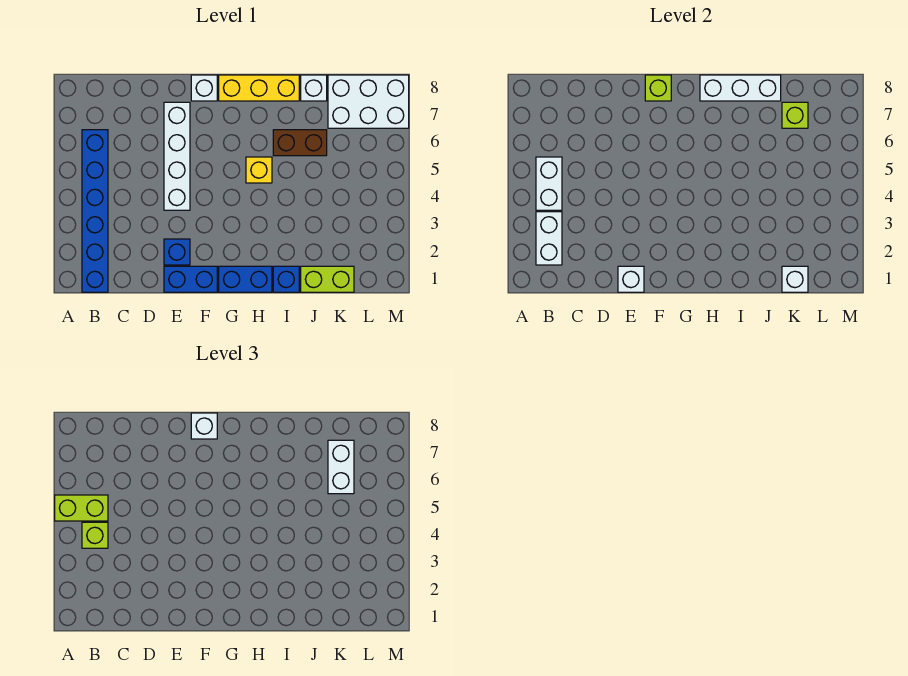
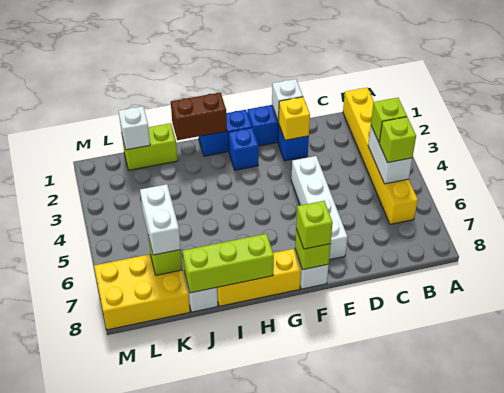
lime 1x2 brick [55,495,108,521] -> lime 1x1 brick [379,117,416,163]
blue 1x6 brick [82,130,108,292] -> yellow 1x6 brick [343,88,418,224]
white 1x2 brick [536,212,562,265] -> none
white 1x1 brick [191,413,217,439] -> lime 1x1 brick [296,201,333,249]
yellow 1x1 brick [246,157,272,183] -> yellow 1x1 brick moved to [278,97,310,140]
white 1x3 brick [700,75,781,101] -> lime 1x3 brick [183,234,274,293]
blue 1x1 brick [273,266,299,292] -> blue 1x1 brick moved to [228,128,258,170]
brown 1x2 brick [273,130,327,156] -> brown 1x2 brick moved to [171,93,227,140]
white 2x3 brick [328,75,409,128] -> yellow 2x3 brick [94,254,190,330]

